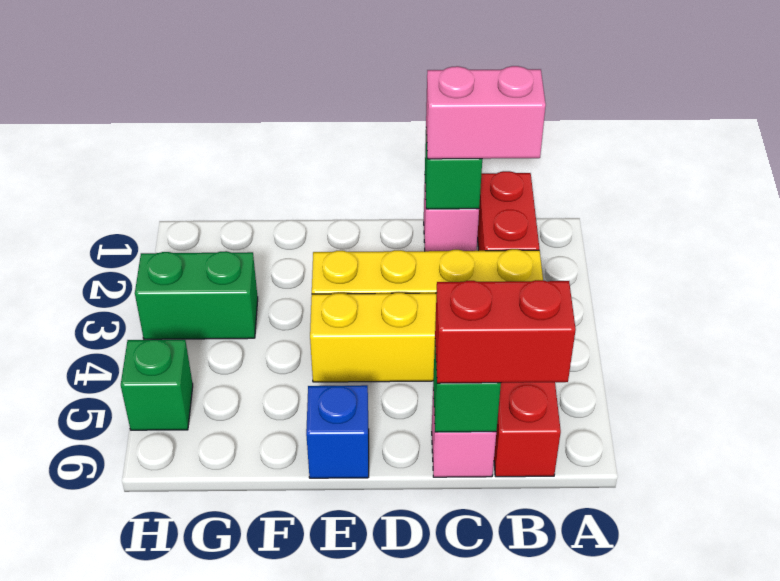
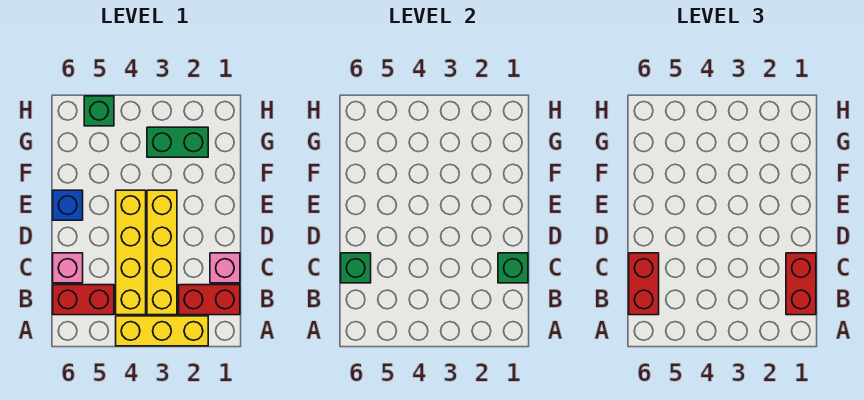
none -> yellow 1x3 brick [116,316,208,346]
pink 1x2 brick [426,66,546,159] -> red 1x2 brick [786,253,816,315]
green 1x2 brick [135,251,258,339] -> green 1x2 brick turned to [147,127,208,157]

